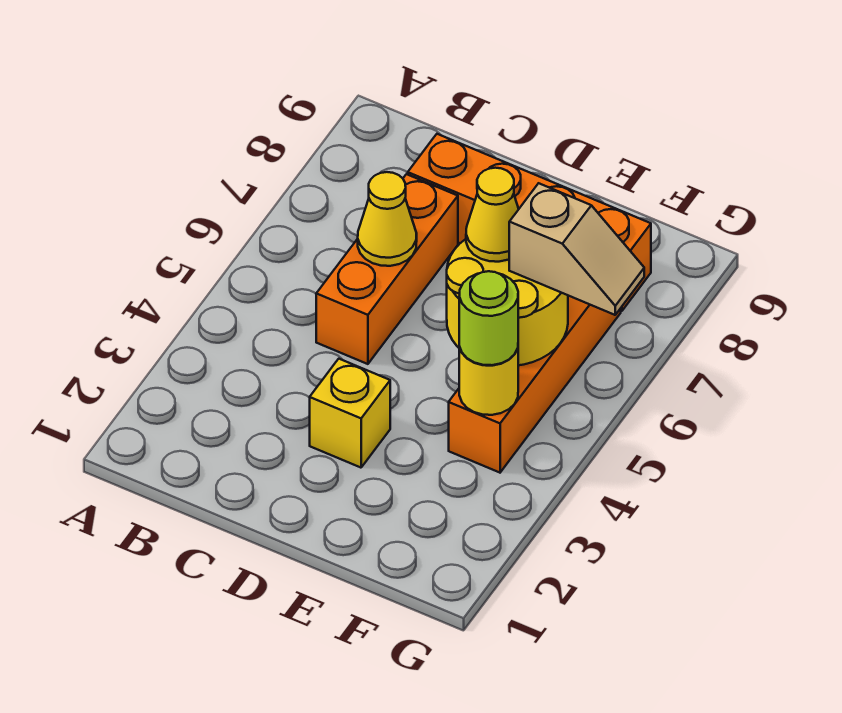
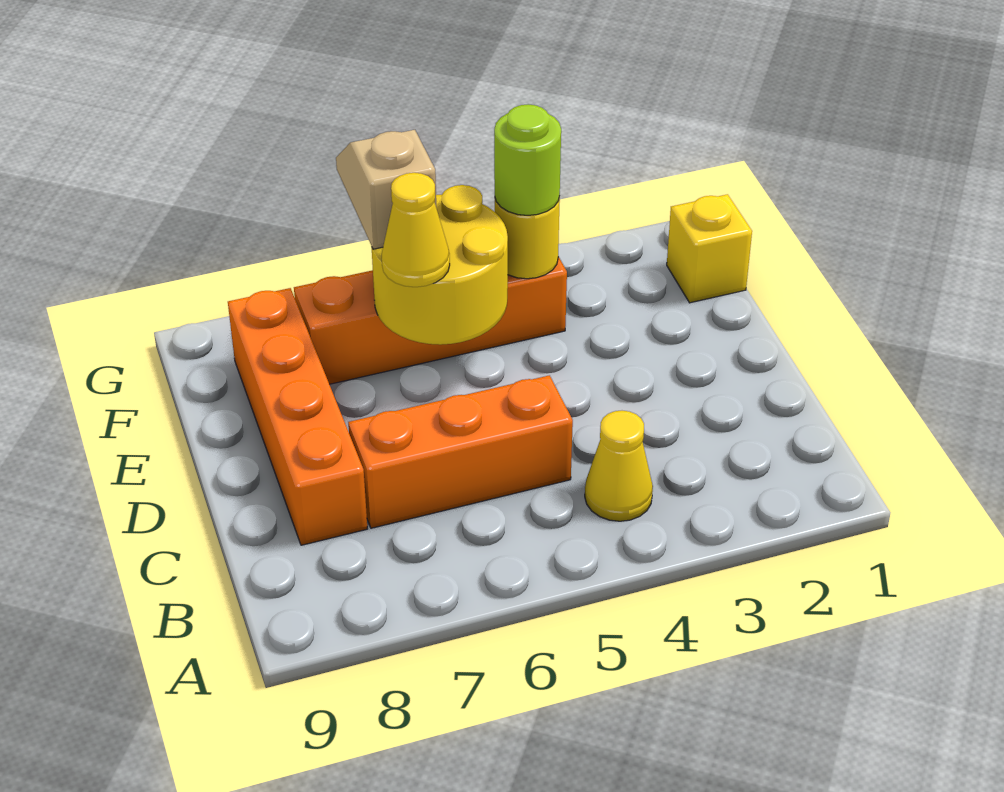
yellow 1x1 cone [358,172,417,266] -> yellow 1x1 cone moved to [585,411,653,521]
yellow 1x1 brick [310,359,390,468] -> yellow 1x1 brick moved to [667,194,752,303]

